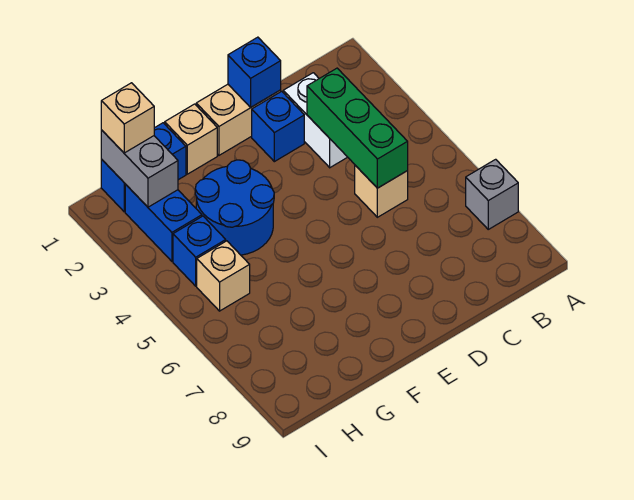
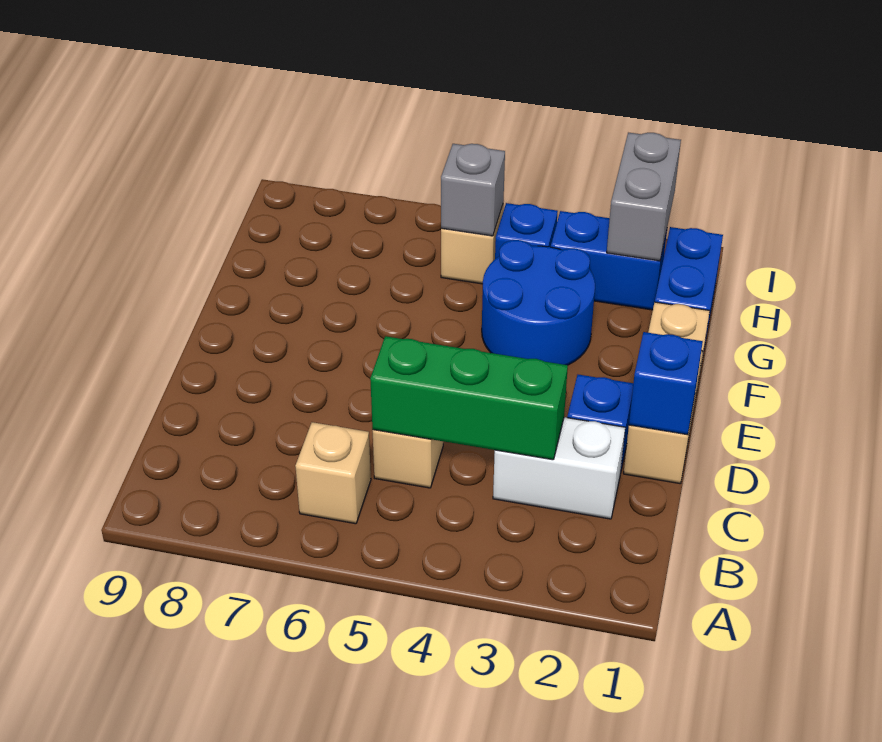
grey 1x1 brick [466,159,518,229] -> grey 1x1 brick moved to [441,144,505,236]
grey 1x2 brick [101,130,178,207] -> grey 1x2 brick turned to [607,133,681,261]
tan 1x1 brick [101,83,154,153] -> tan 1x1 brick moved to [295,422,371,524]

